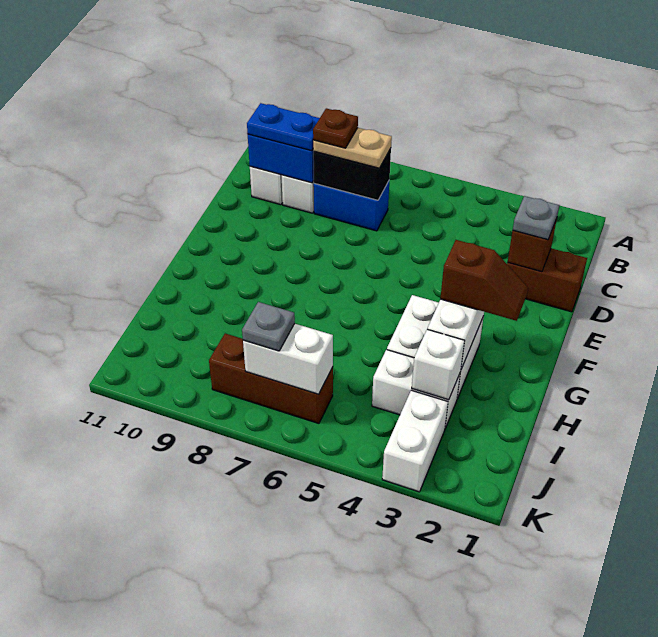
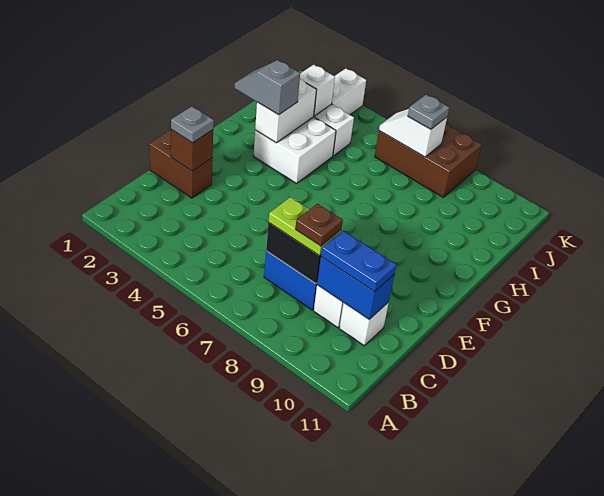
tan 1x2 plate [313,128,392,168] -> lime 1x2 plate [269,197,341,256]
brown 1x2 slope [440,240,528,321] -> grey 1x2 slope [235,60,300,115]
brown 1x3 brick [209,334,333,423] -> brown 2x3 brick [375,108,482,197]
white 1x2 brick [243,324,333,394] -> white 1x2 slope [379,109,447,157]

